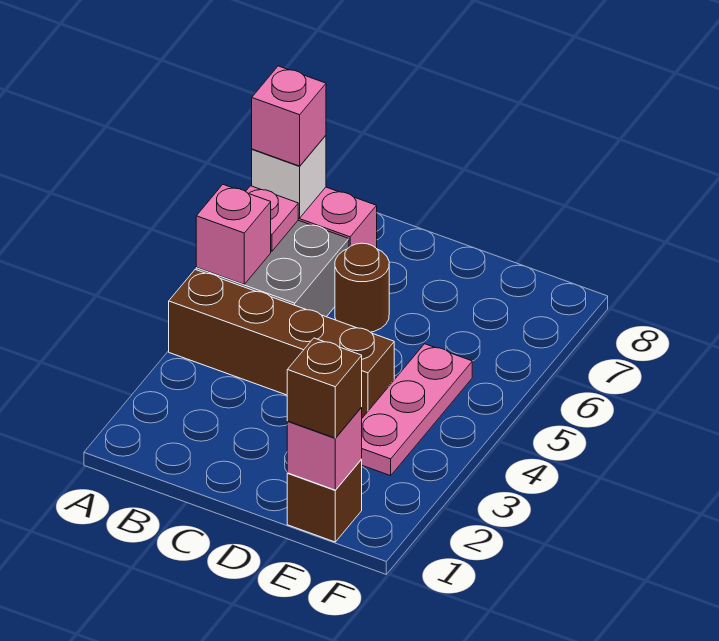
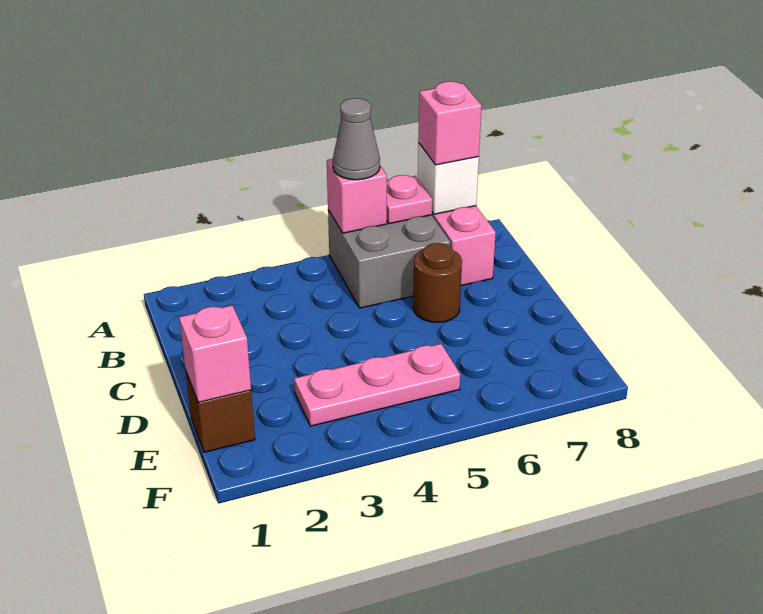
brown 1x4 brick [169,270,394,418] -> none
none -> grey 1x1 cone [333,98,380,180]
brown 1x1 brick [287,338,362,438] -> none

